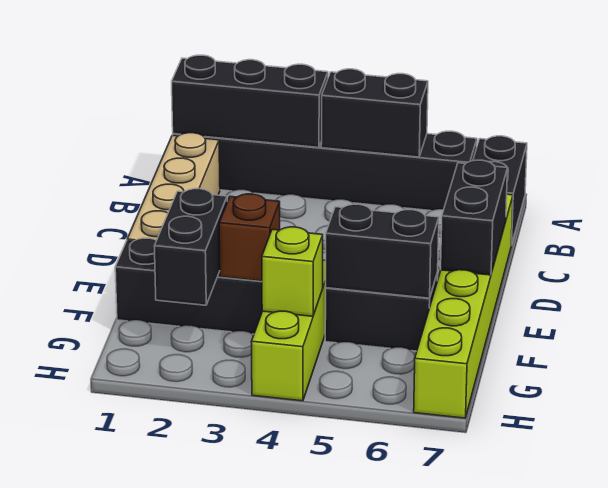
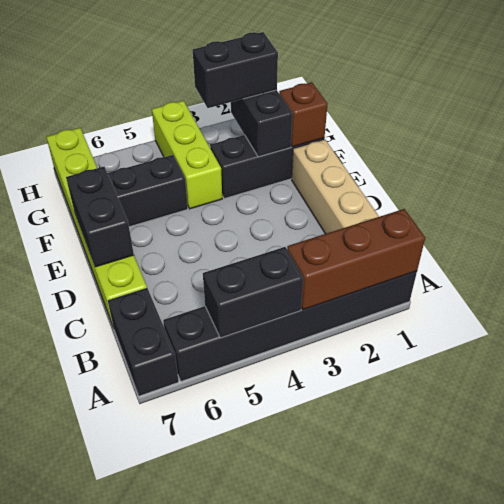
black 1x3 brick [172,55,328,148] -> brown 1x3 brick [287,209,425,310]
brown 1x1 brick [219,194,280,281] -> brown 1x1 brick moved to [279,82,328,147]
black 1x2 brick [326,204,439,298] -> black 1x2 brick moved to [193,32,278,108]
lime 1x1 brick [262,227,323,316] -> none

